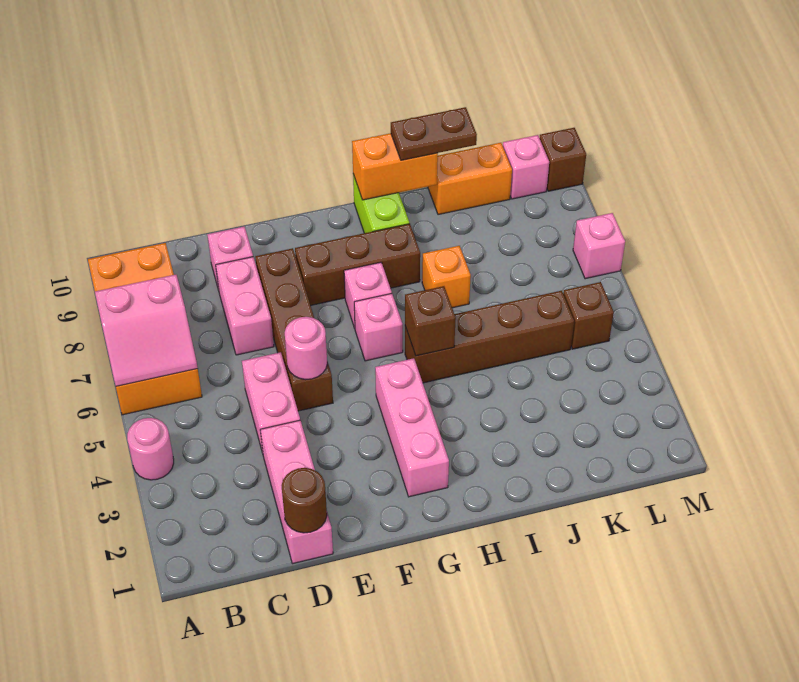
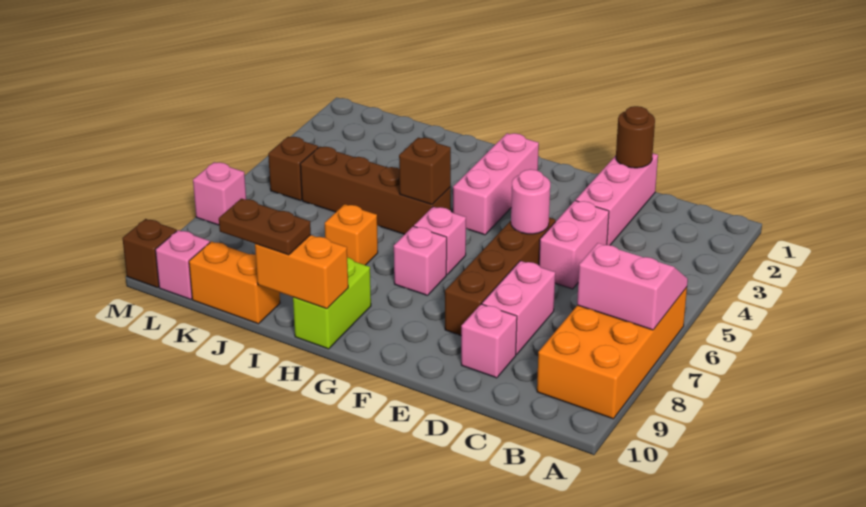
pink 1x1 round brick [127,418,174,480] -> none
brown 1x3 brick [295,224,420,305] -> none

